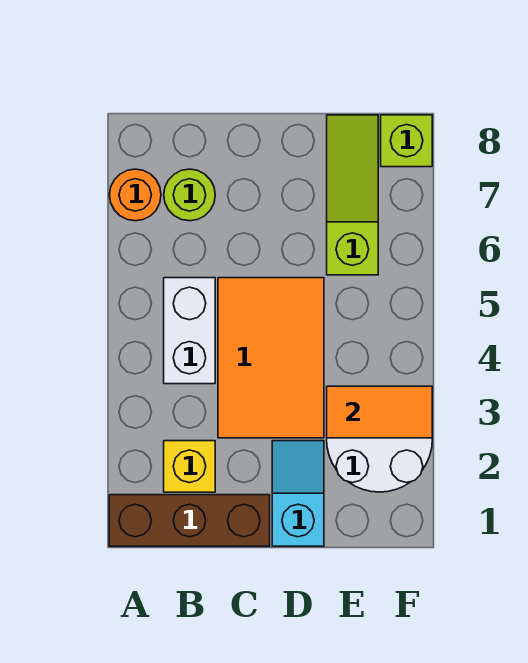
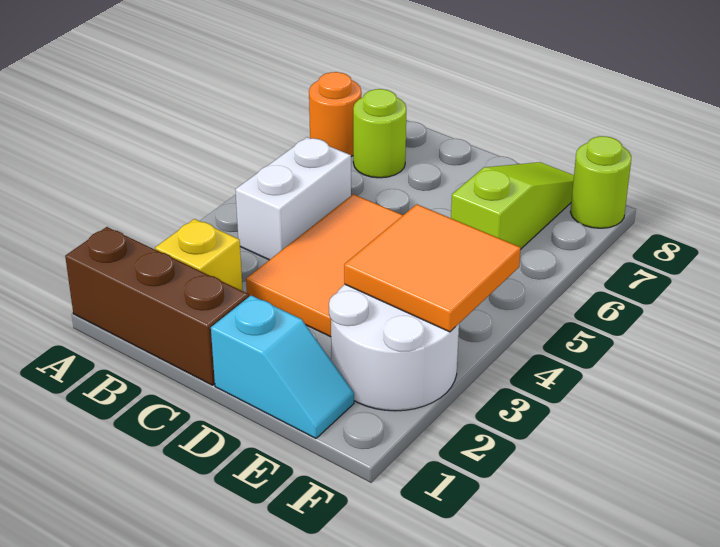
cyan 1x2 slope [272,441,324,546] -> cyan 1x2 slope turned to [211,295,354,438]
orange 1x2 tile [327,386,432,438] -> orange 2x2 tile [344,204,521,332]
lime 1x1 brick [381,115,432,167] -> lime 1x1 round brick [570,136,631,228]

